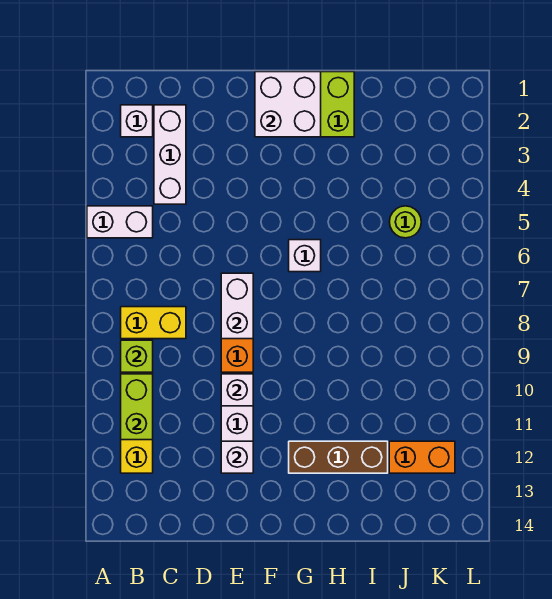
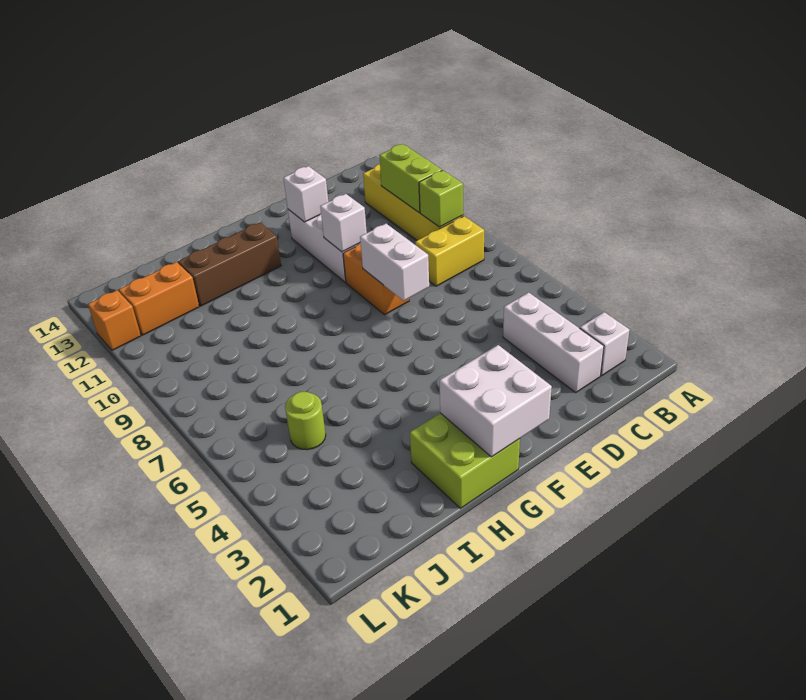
white 1x2 brick [87,206,153,238] -> none
white 1x1 brick [289,240,321,272] -> none
none -> orange 1x1 brick [88,290,141,350]

